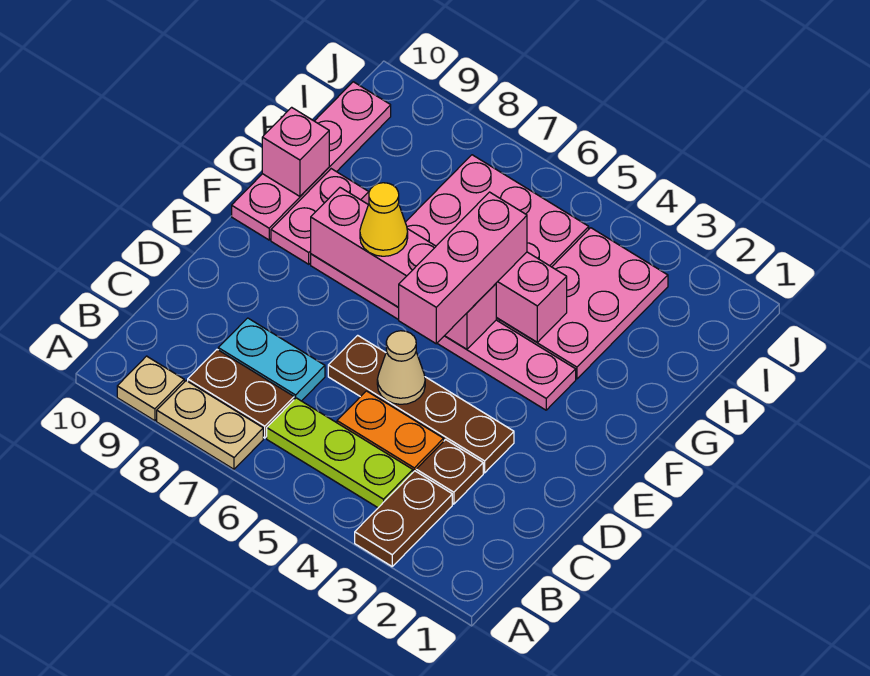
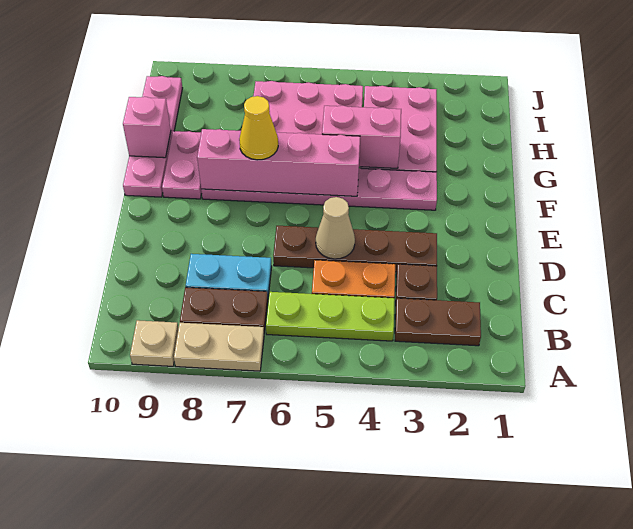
brown 1x2 plate [355,471,452,566] -> brown 1x2 plate turned to [395,298,481,346]
pink 1x3 brick [398,192,527,344] -> none

